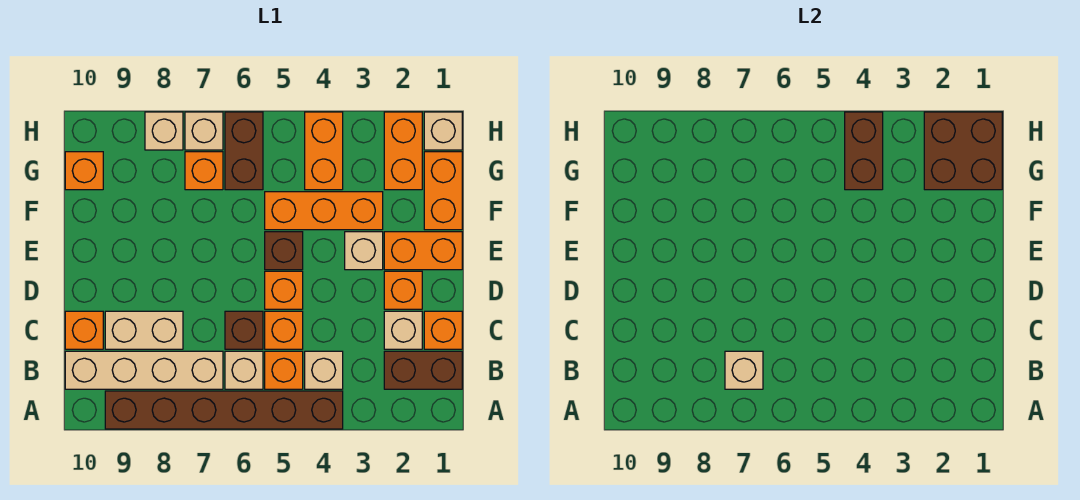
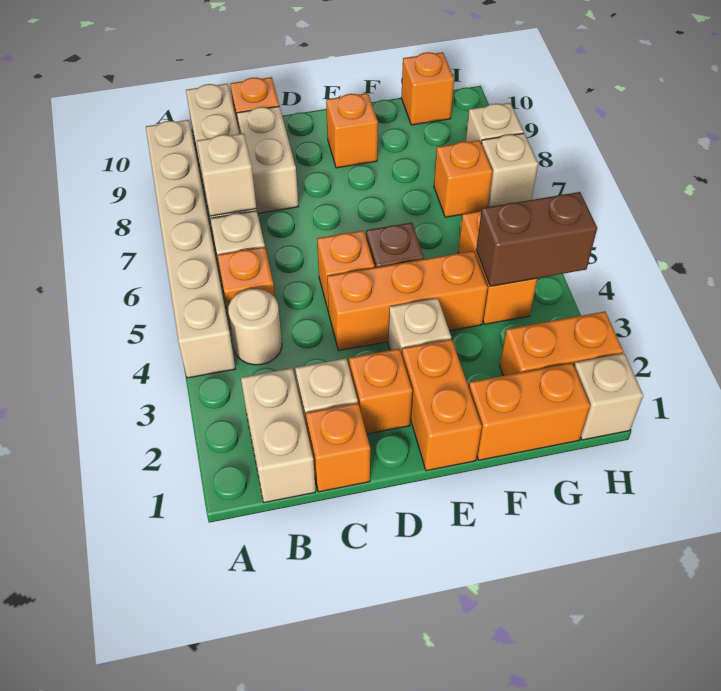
brown 1x6 brick [105,391,343,429] -> tan 1x6 brick [146,120,235,378]
brown 1x2 brick [384,351,462,389] -> tan 1x2 brick [241,368,316,503]
tan 1x1 brick [305,351,343,389] -> tan 1x1 round brick [228,289,282,365]
orange 1x1 brick [265,311,303,349] -> orange 1x1 brick moved to [326,93,378,168]
brown 1x1 brick [225,311,263,349] -> none
orange 1x3 brick [265,192,383,230] -> orange 1x3 brick turned to [327,251,488,351]
brown 2x2 brick [924,112,1002,190] -> none
orange 1x2 brick [305,112,343,190] -> orange 1x2 brick turned to [458,211,537,324]
brown 1x2 brick [225,112,263,190] -> none

